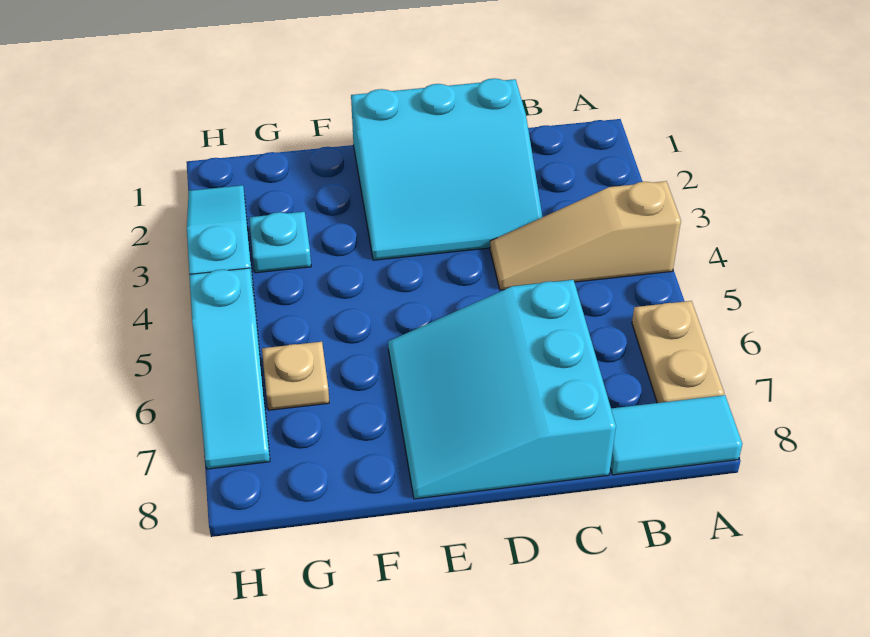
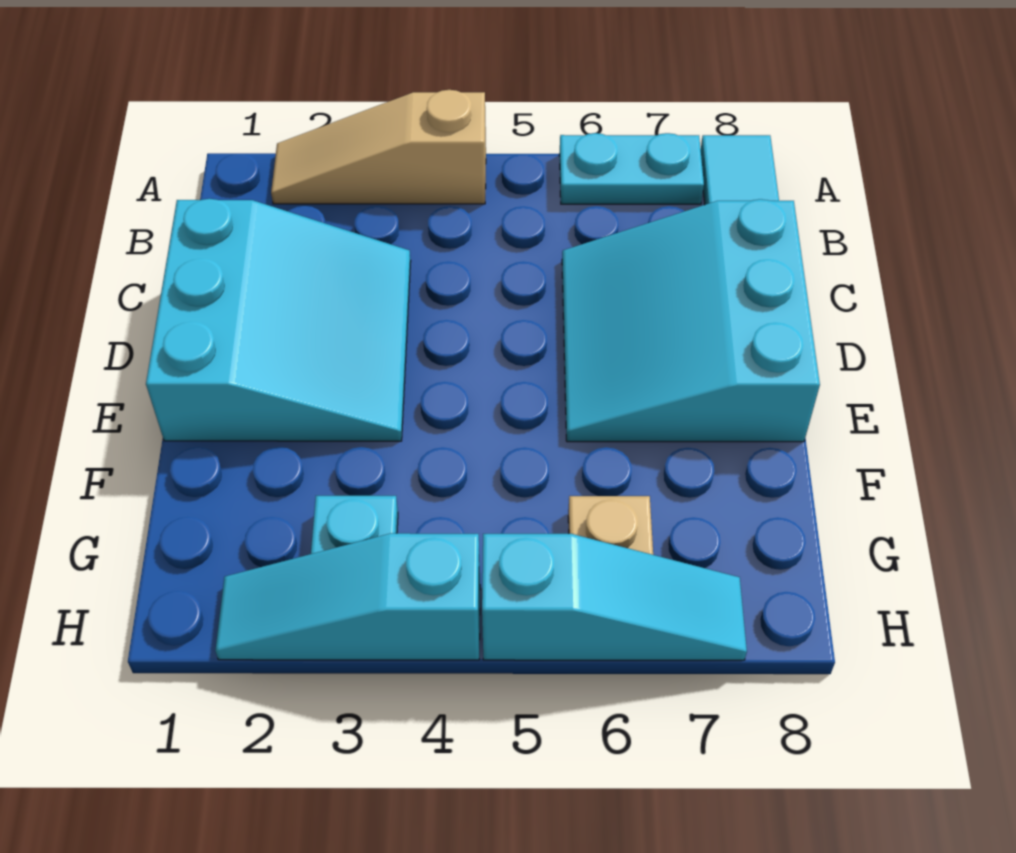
tan 1x3 slope [490,181,681,290] -> tan 1x3 slope turned to [271,90,486,204]
tan 1x2 plate [632,301,724,403] -> cyan 1x2 plate [559,133,704,204]
cyan 3x3 slope [388,280,616,499] -> cyan 3x3 slope turned to [562,199,820,442]

